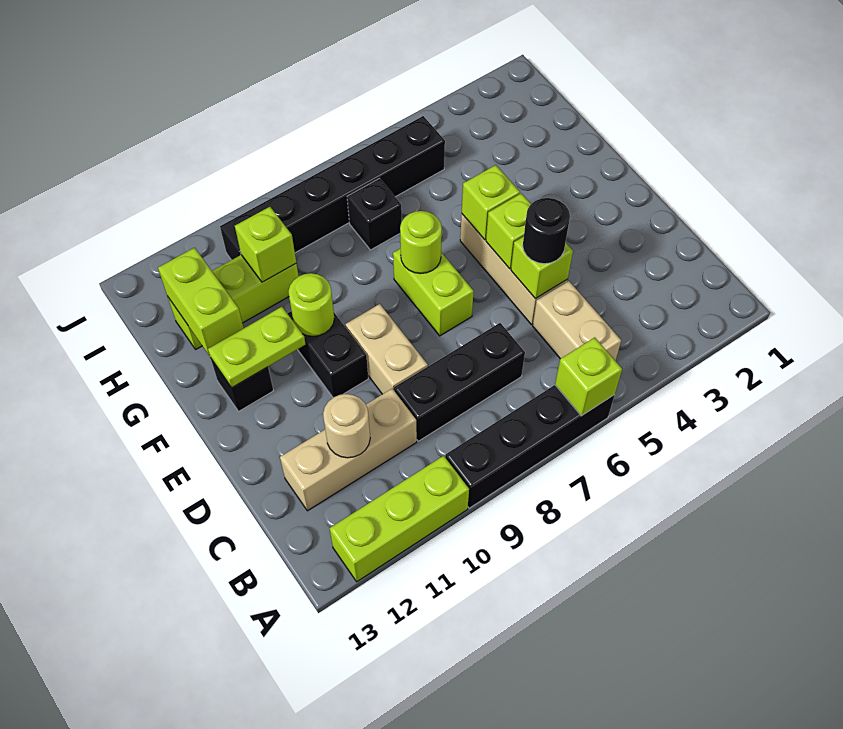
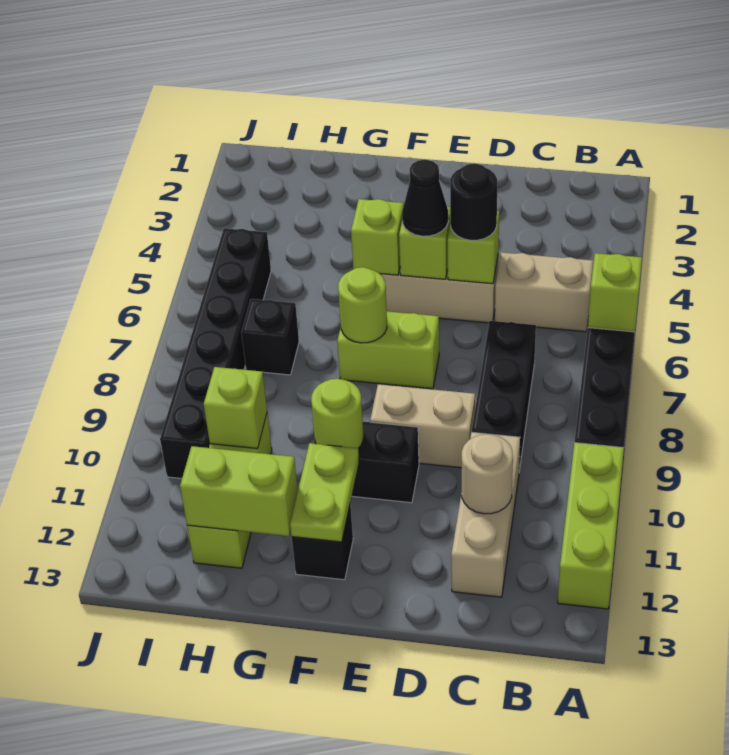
none -> black 1x1 cone [402,160,448,236]

